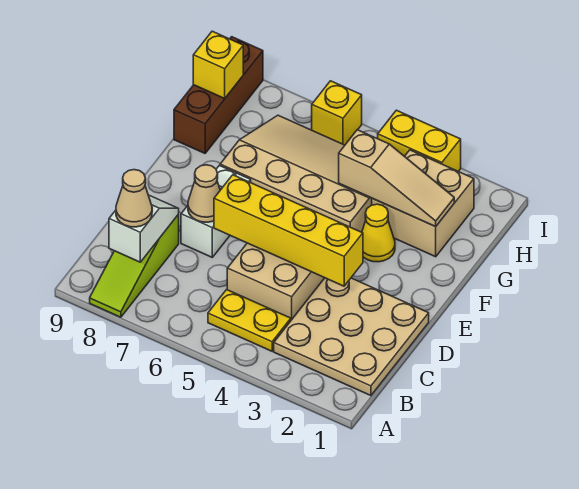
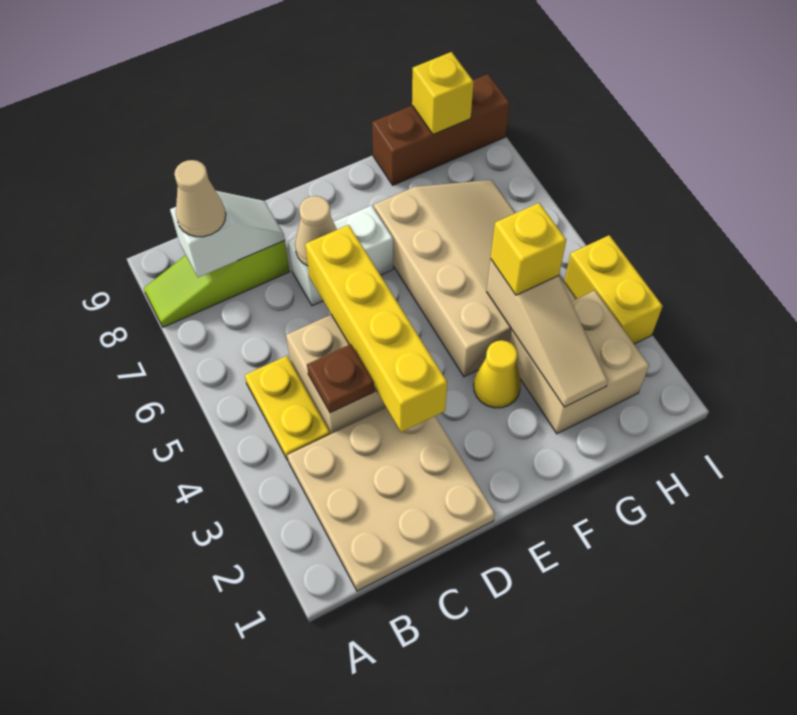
none -> brown 1x1 plate [307,344,374,413]
yellow 1x1 brick [312,81,362,145] -> yellow 1x1 brick moved to [491,203,566,295]

